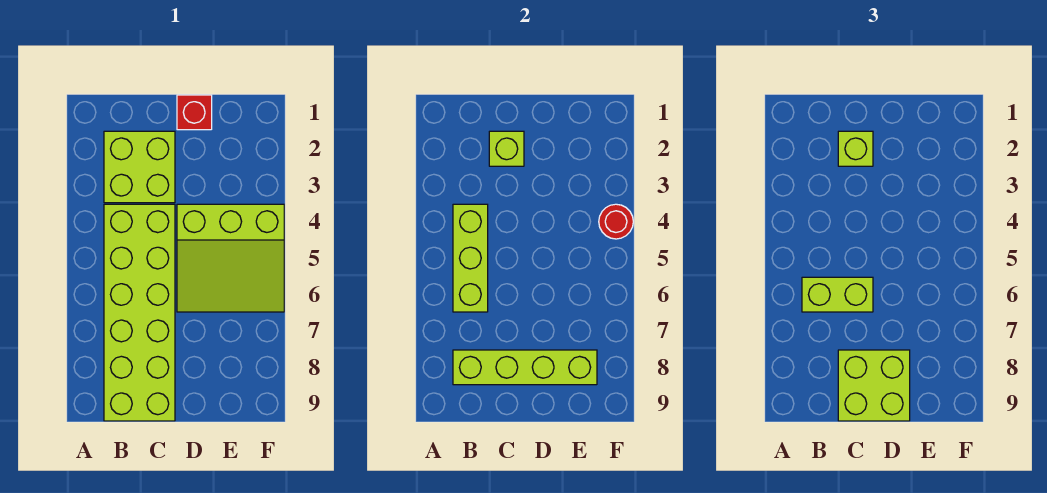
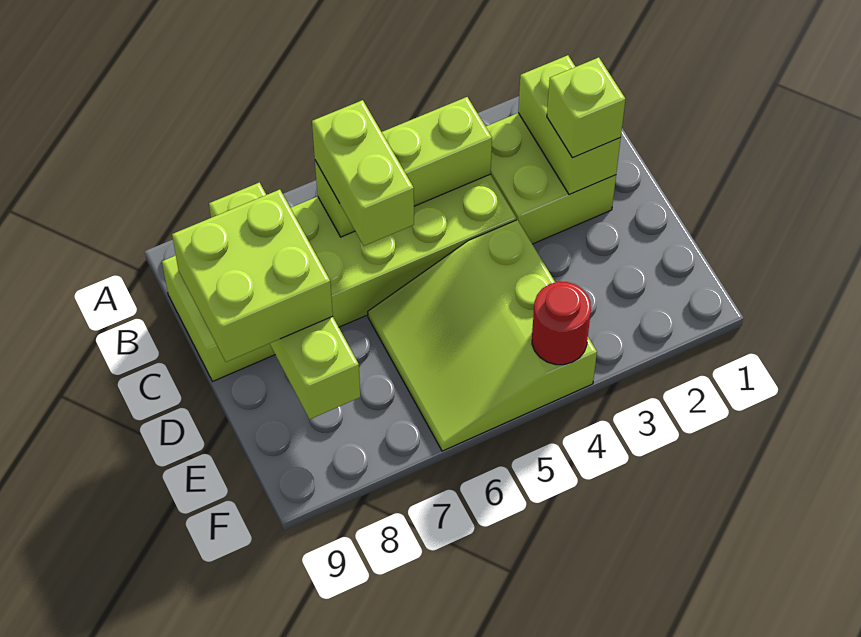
lime 1x1 brick [489,131,524,166] -> lime 1x2 brick [518,55,621,195]
red 1x1 brick [177,95,212,130] -> none

